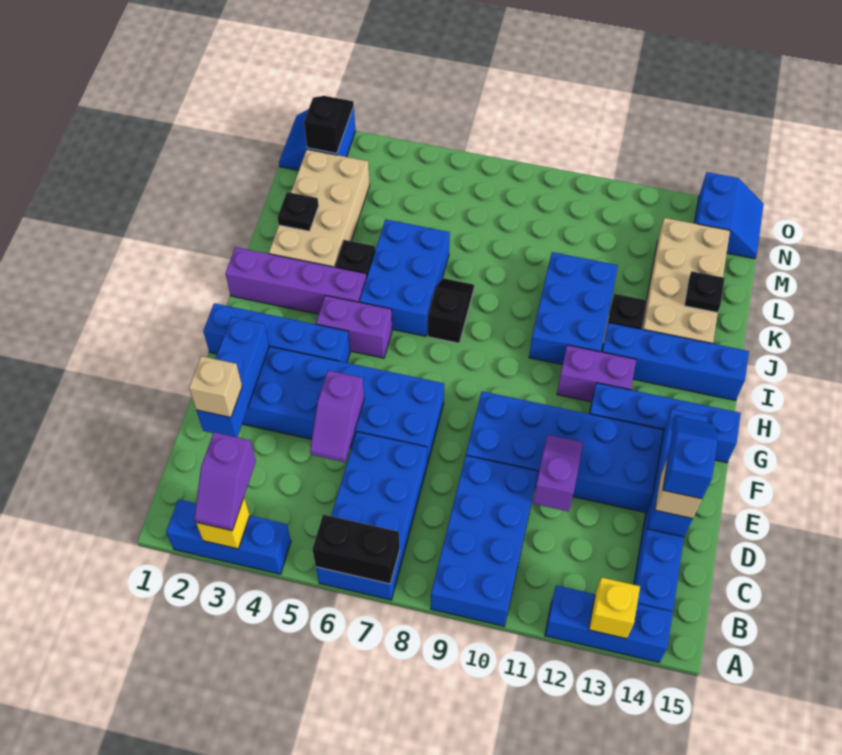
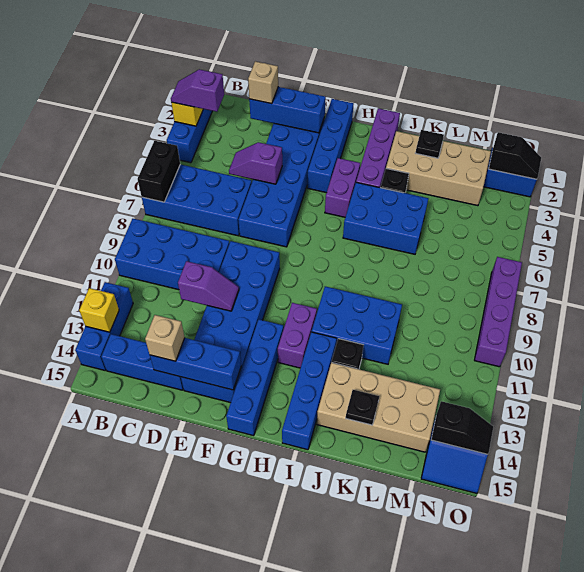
blue 1x2 slope [663,416,717,499] -> none
black 1x2 slope [428,278,474,343] -> black 1x2 slope moved to [431,401,493,454]
none -> purple 1x4 brick [475,257,522,367]

